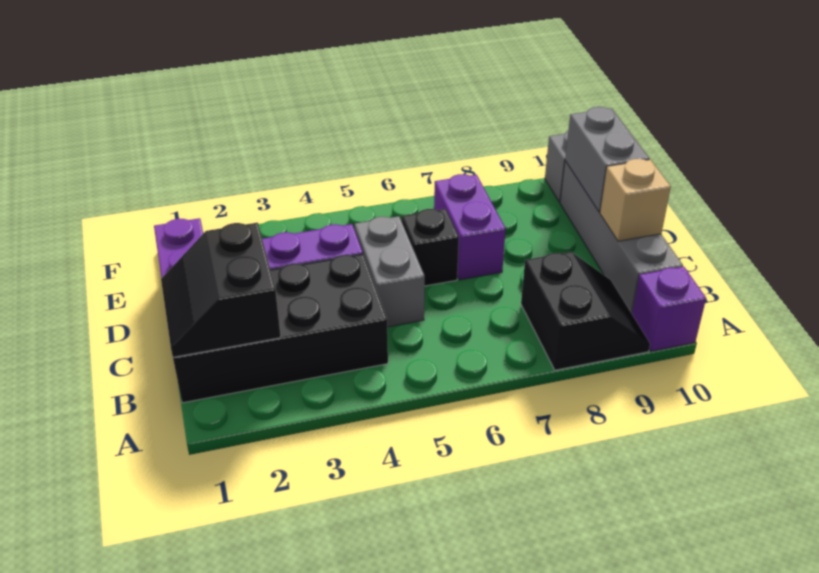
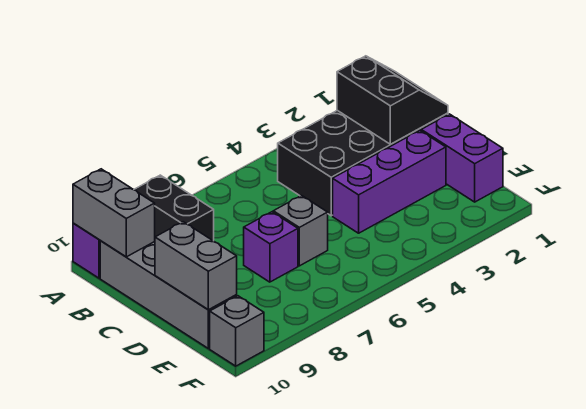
grey 1x2 brick [355,216,425,327] -> grey 1x2 brick moved to [73,169,155,257]
tan 1x1 brick [600,159,671,241] -> none
black 1x1 brick [402,209,459,286] -> grey 1x1 brick [273,196,328,266]
purple 1x2 brick [434,174,506,280] -> purple 1x1 brick [244,212,298,282]

